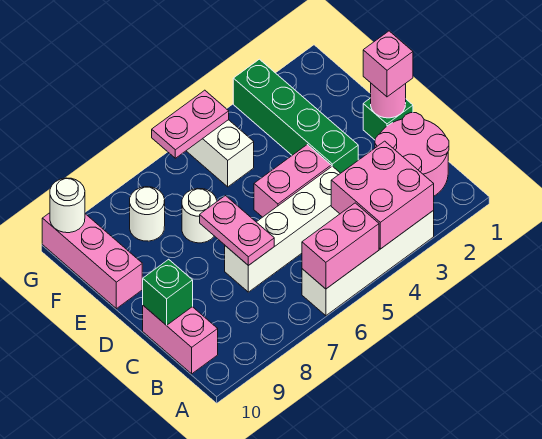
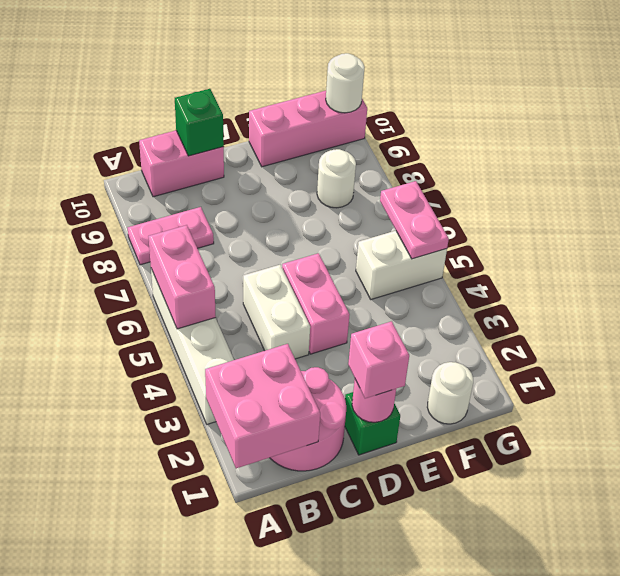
pink 2x2 brick [331,141,434,249] -> pink 2x2 brick moved to [205,344,320,468]
white 1x4 brick [225,166,340,292] -> white 1x2 brick [243,265,310,359]
pink 1x2 plate [200,196,274,266] -> pink 1x2 plate moved to [128,207,214,265]
green 1x4 brick [233,59,358,173] -> none
white 1x1 round brick [182,188,217,243] -> white 1x1 round brick moved to [427,362,473,424]

